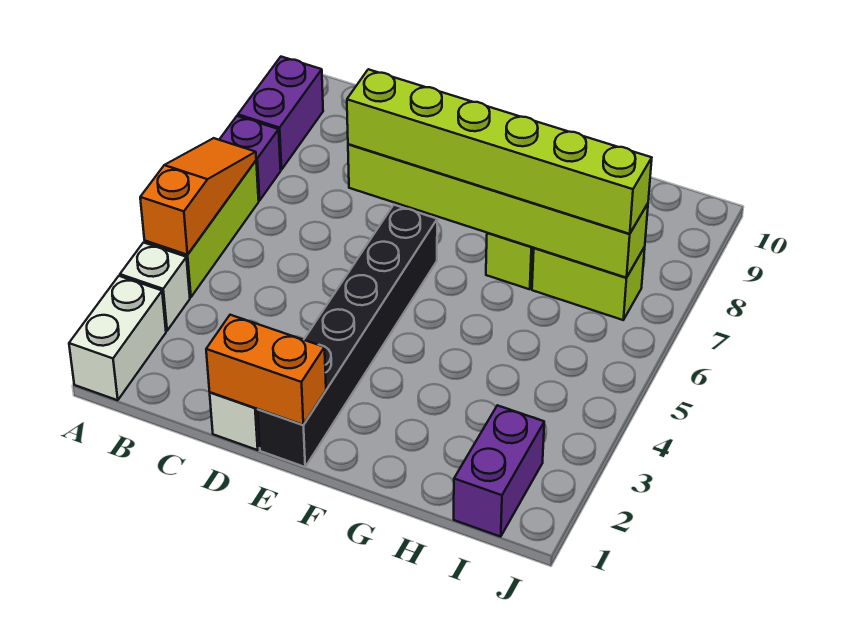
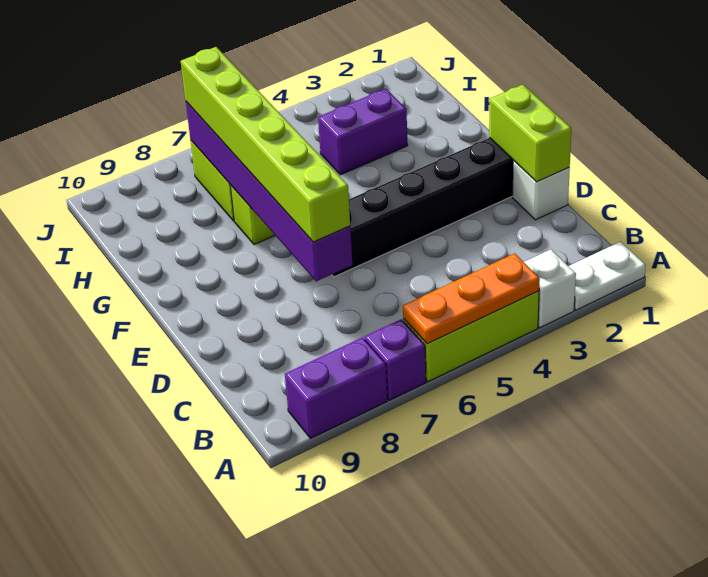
white 1x2 brick [69,276,166,400] -> white 1x2 plate [569,242,646,310]
orange 1x3 slope [140,138,256,255] -> orange 1x3 plate [403,253,540,344]
orange 1x2 brick [206,315,326,425] -> lime 1x2 brick [489,85,571,182]
lime 1x6 brick [348,144,648,278] -> purple 1x6 brick [186,102,352,281]
purple 1x2 brick [454,405,544,537] -> purple 1x2 brick moved to [318,89,408,175]

